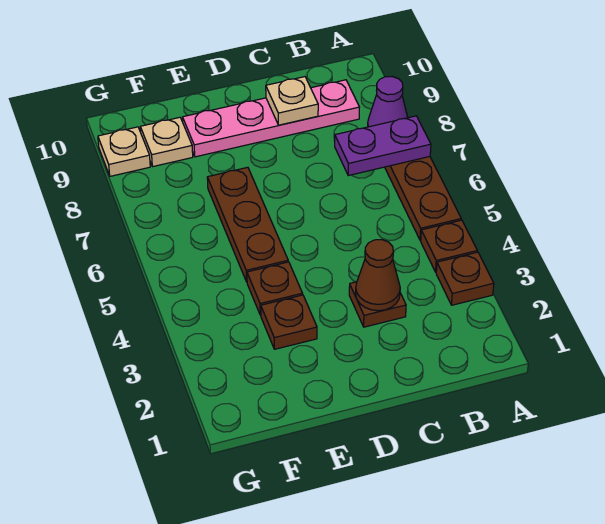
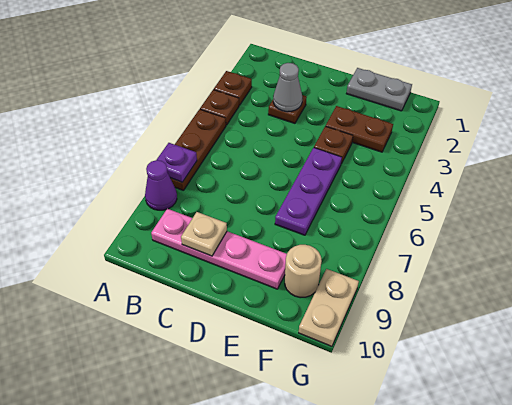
purple 1x2 plate [335,116,431,176] -> purple 1x1 plate [157,143,197,182]
brown 1x1 cone [356,240,400,311] -> grey 1x1 cone [273,63,302,112]
none -> grey 1x2 plate [346,68,412,111]
brown 1x1 plate [261,295,317,349] -> brown 1x2 plate [326,106,393,152]
brown 1x3 plate [207,167,288,282] -> purple 1x3 plate [275,148,342,235]
tan 1x1 plate [140,117,193,167] -> tan 1x1 round brick [285,245,322,298]
tan 1x1 plate [98,127,150,176] -> tan 1x2 plate [299,269,359,346]

